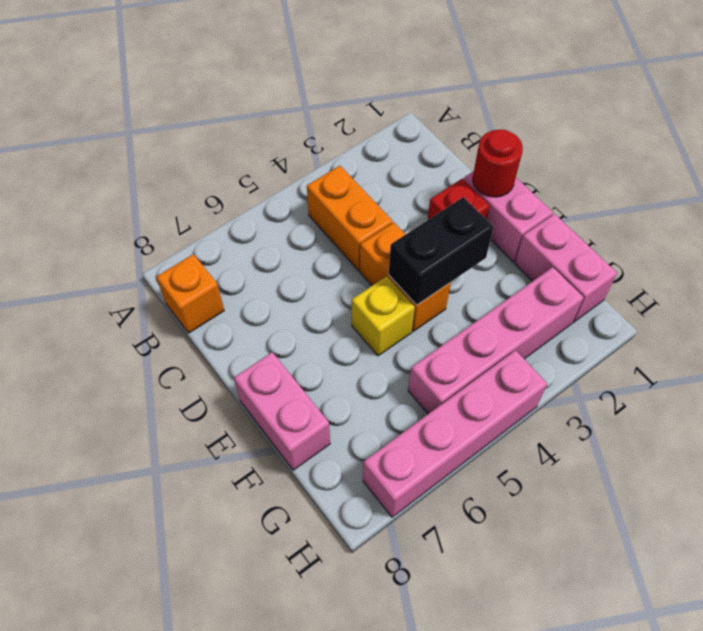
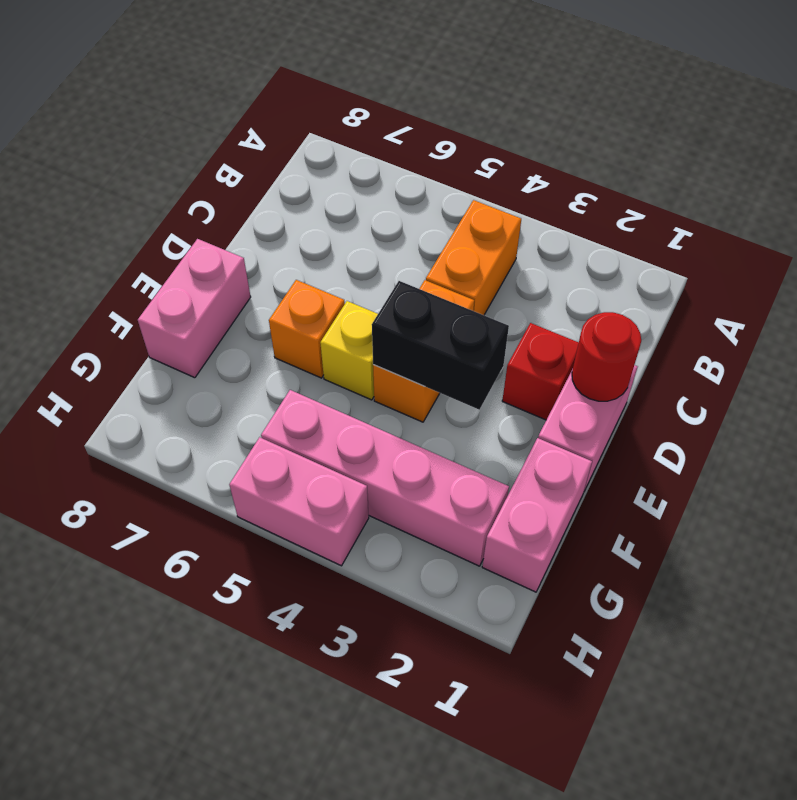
orange 1x1 brick [156,254,224,333] -> orange 1x1 brick moved to [269,280,345,378]
pink 1x4 brick [363,350,547,517] -> pink 1x2 brick [229,437,369,566]

